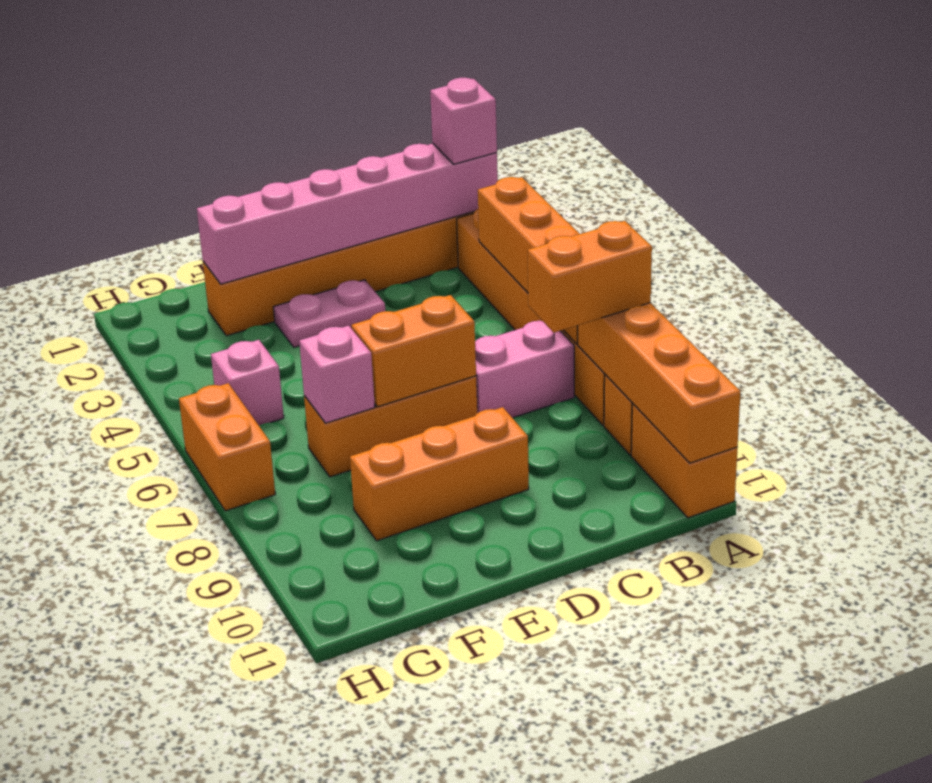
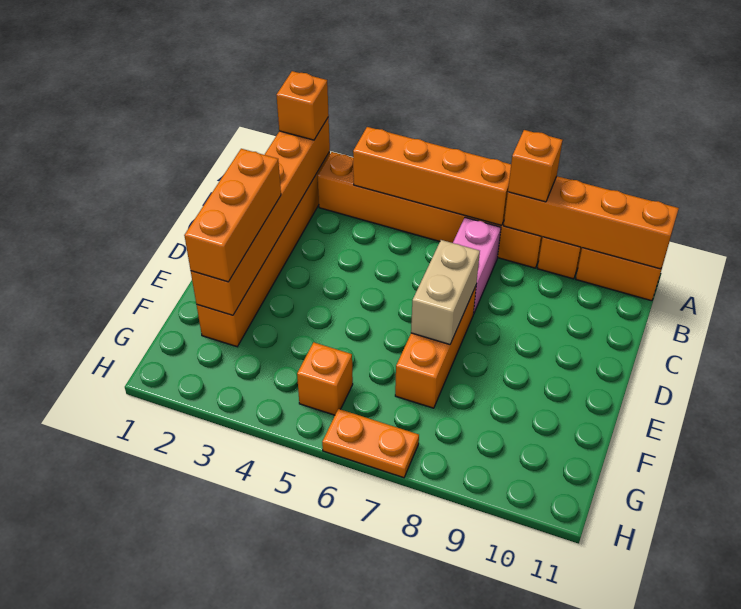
pink 1x6 brick [197,143,498,284] -> orange 1x6 brick [191,117,330,315]
pink 1x1 brick [430,78,497,164] -> orange 1x1 brick [276,71,329,140]
orange 1x2 brick [528,221,652,333] -> orange 1x1 brick [508,130,563,202]
pink 1x2 plate [273,280,385,347] -> none
orange 1x2 brick [351,295,476,407] -> tan 1x2 brick [411,240,480,344]
orange 1x3 brick [350,407,529,541] -> orange 1x3 brick moved to [184,149,281,282]
pink 1x1 brick [299,326,375,423] -> none
pink 1x1 brick [211,340,284,426] -> orange 1x1 brick [297,342,353,415]
orange 1x2 brick [179,383,275,511] -> orange 1x2 plate [322,409,419,478]

